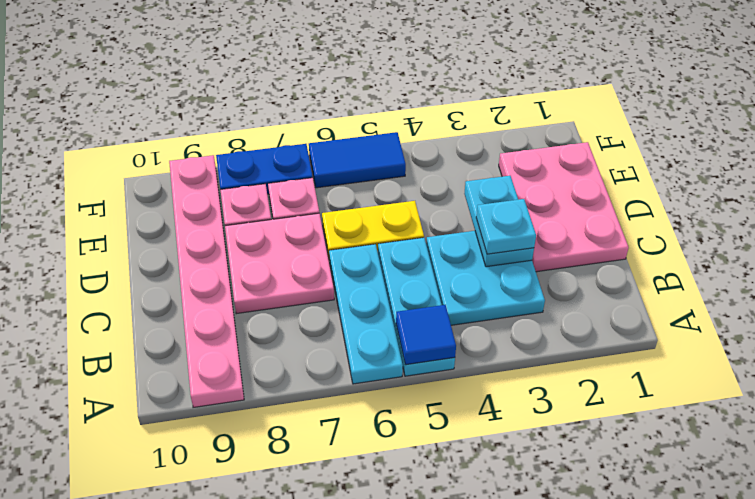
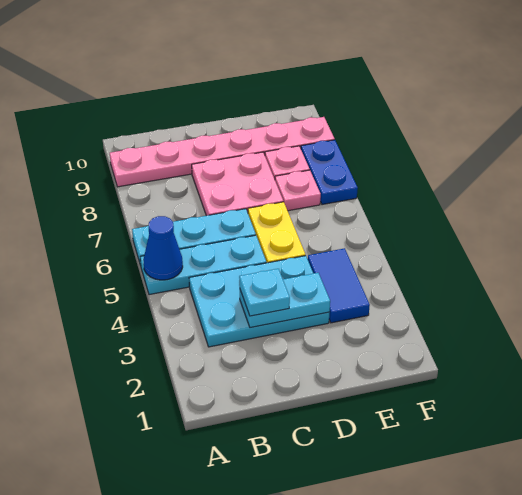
blue 1x1 tile [396,305,456,365] -> blue 1x1 cone [143,216,183,280]
cyan 2x2 plate [426,231,545,325] -> cyan 2x3 plate [189,256,329,347]
pink 2x3 plate [499,142,629,272] -> none
blue 1x2 tile [309,132,406,188] -> blue 1x2 tile moved to [308,248,370,323]

